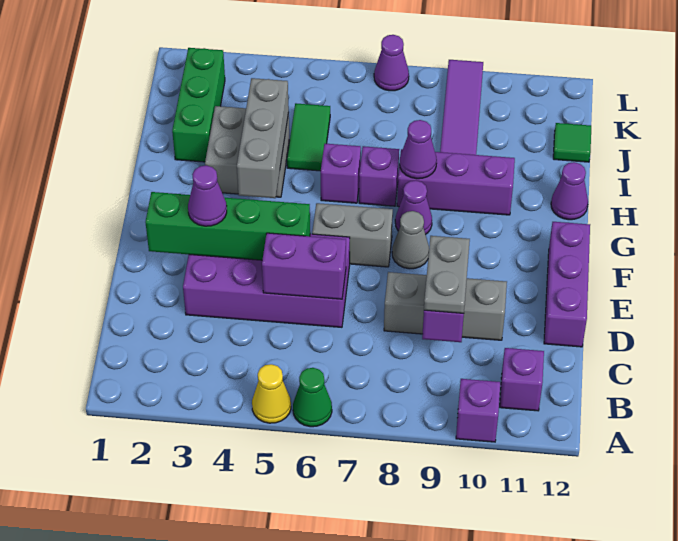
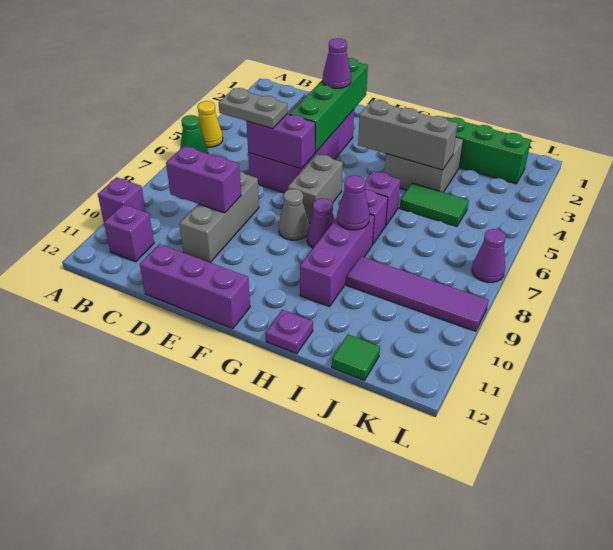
grey 1x2 plate [424,236,470,313] -> grey 1x2 plate moved to [219,88,287,129]
purple 1x2 brick [262,233,346,299] -> purple 1x2 brick turned to [246,114,315,169]
purple 1x1 cone [551,162,588,220] -> purple 1x1 plate [265,310,313,354]

